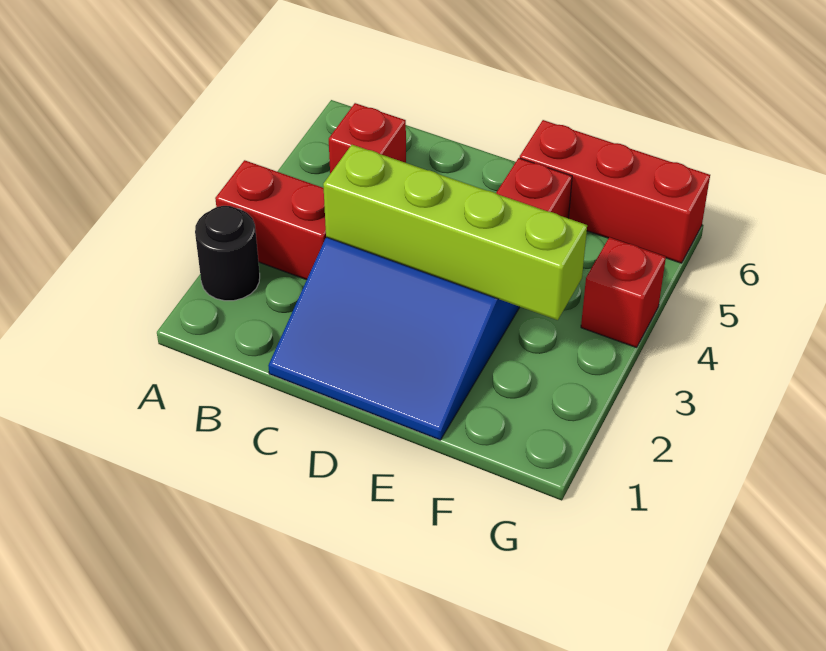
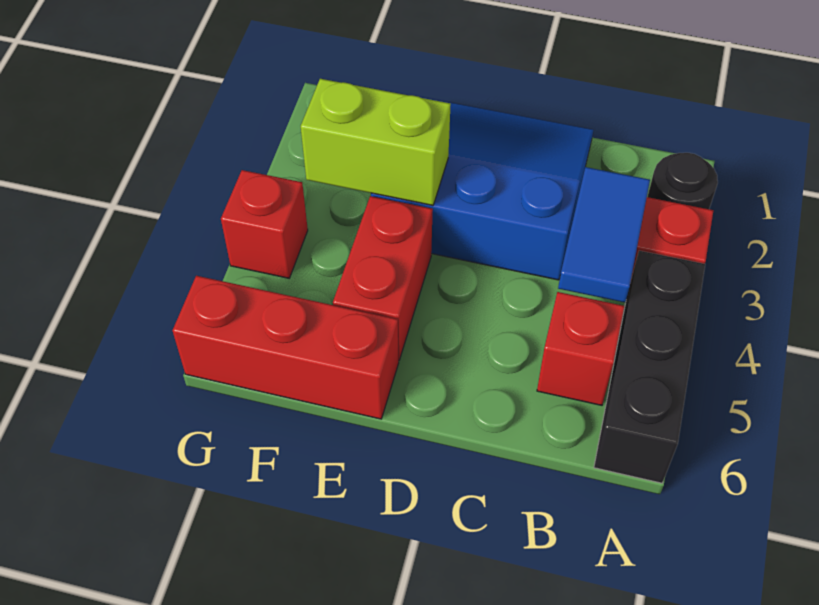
none -> black 1x3 brick [594,251,705,483]
none -> blue 1x2 tile [558,167,650,303]
lime 1x4 brick [323,145,587,320] -> lime 1x2 brick [301,79,451,205]

